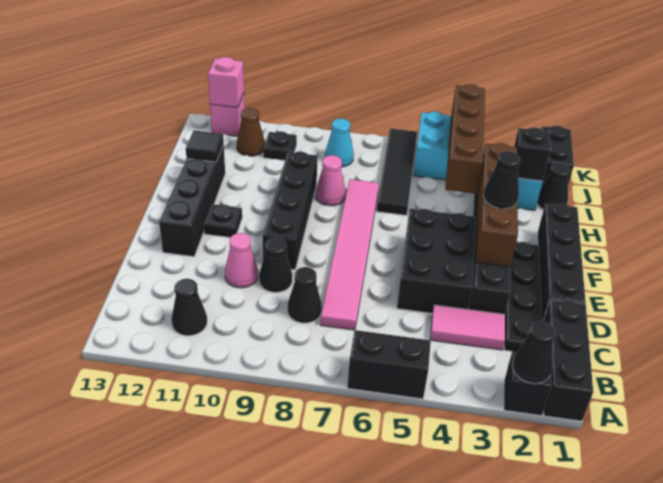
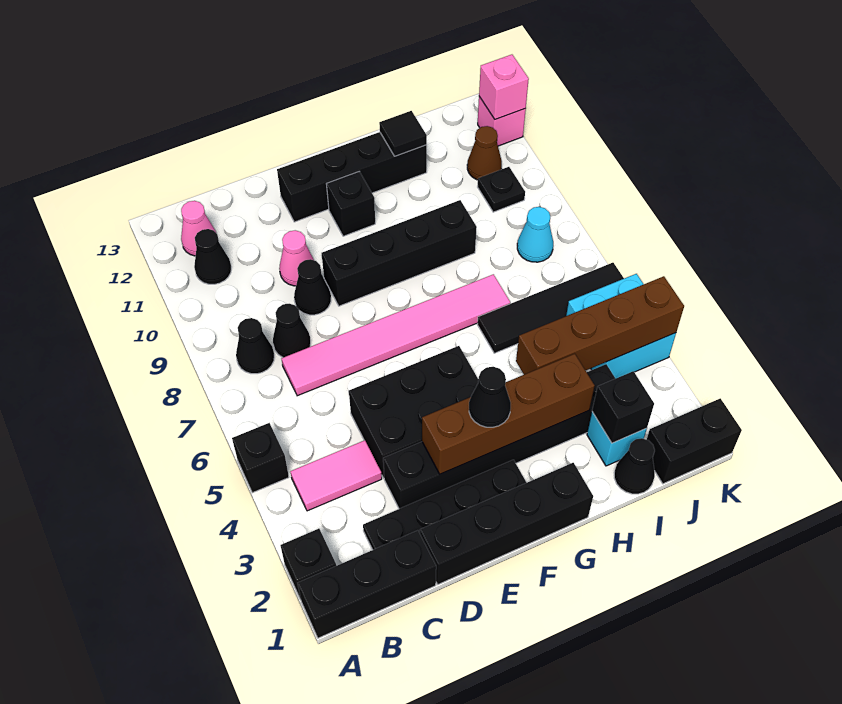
black 1x1 cone [512,321,556,383] -> black 1x1 cone moved to [236,318,274,374]
black 1x2 brick [347,330,431,399] -> black 1x1 brick [232,423,289,493]
pink 1x2 tile [430,305,505,350] -> pink 1x2 tile turned to [290,440,382,511]
black 1x1 plate [204,204,242,238] -> black 1x1 brick [327,172,375,236]
pink 1x1 cone [316,155,346,206] -> pink 1x1 cone moved to [181,201,216,256]

